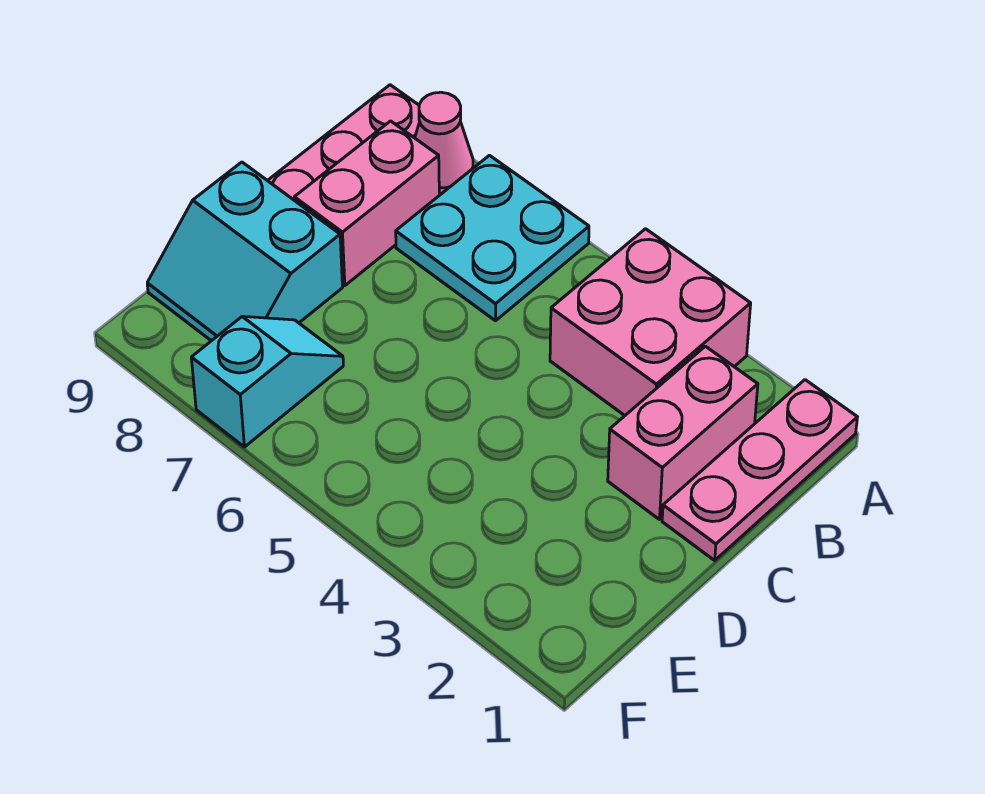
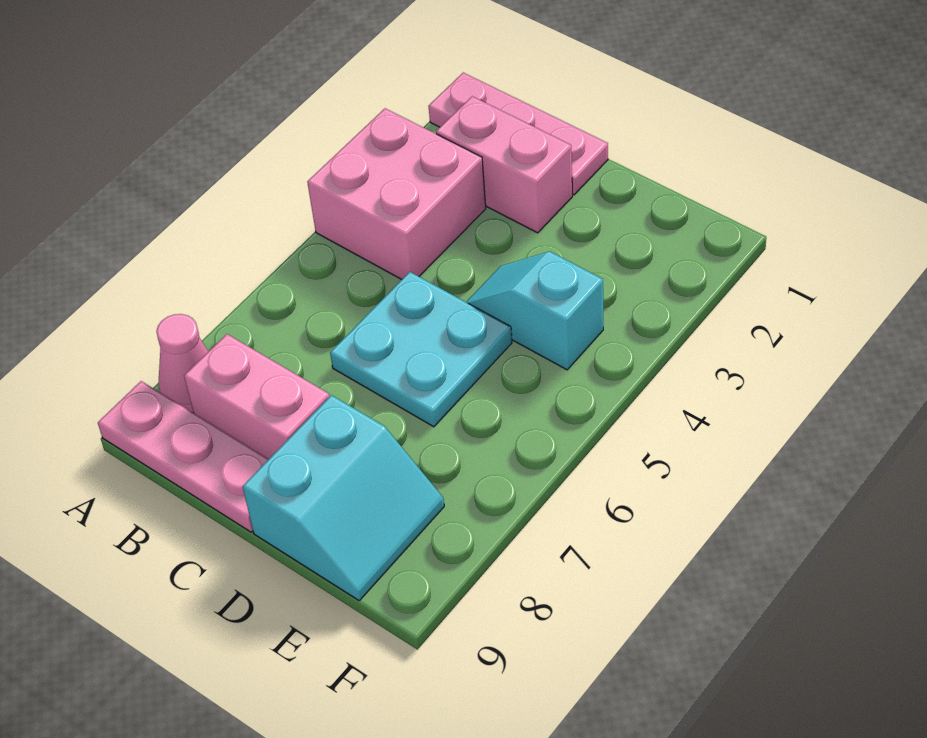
cyan 2x2 plate [396,155,589,321] -> cyan 2x2 plate moved to [330,272,512,427]
cyan 1x2 slope [191,316,343,447] -> cyan 1x2 slope moved to [467,251,603,370]

